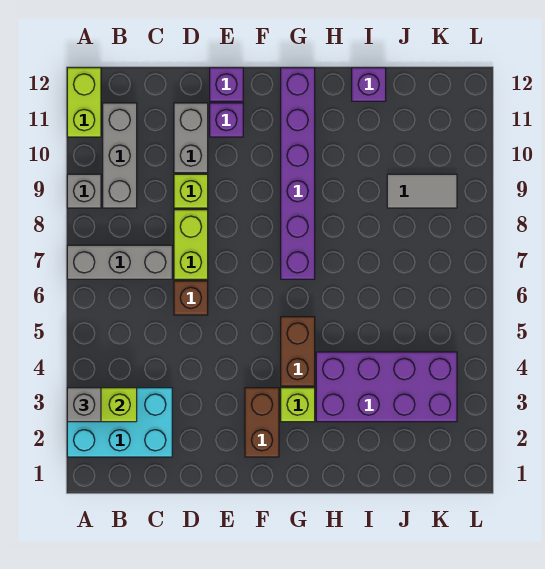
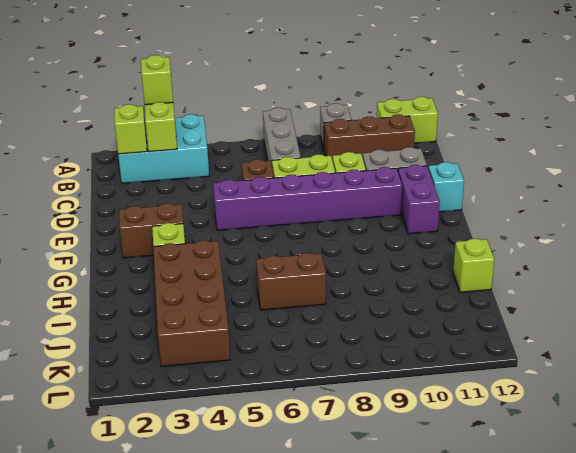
cyan 2x3 brick [67,388,172,457] -> cyan 2x3 brick turned to [118,114,209,183]
grey 1x1 brick [67,388,101,422] -> lime 1x1 brick [141,55,173,105]
none -> lime 1x1 brick [114,104,147,154]
grey 1x3 brick [103,103,137,208] -> brown 1x3 brick [324,114,415,161]
purple 1x1 brick [210,103,243,137] -> purple 1x2 brick [398,165,440,234]
purple 1x1 brick [210,68,243,101] -> cyan 1x1 brick [428,162,464,212]
brown 1x2 brick [281,317,315,386] -> brown 1x2 brick moved to [256,253,326,310]
purple 1x6 brick [281,68,315,279] -> purple 1x6 brick moved to [213,167,402,230]
purple 2x4 brick [316,352,457,422] -> brown 2x4 brick [153,240,230,367]
purple 1x1 brick [352,68,386,101] -> lime 1x1 brick [453,238,494,292]
grey 1x2 tile [387,174,457,208] -> none

